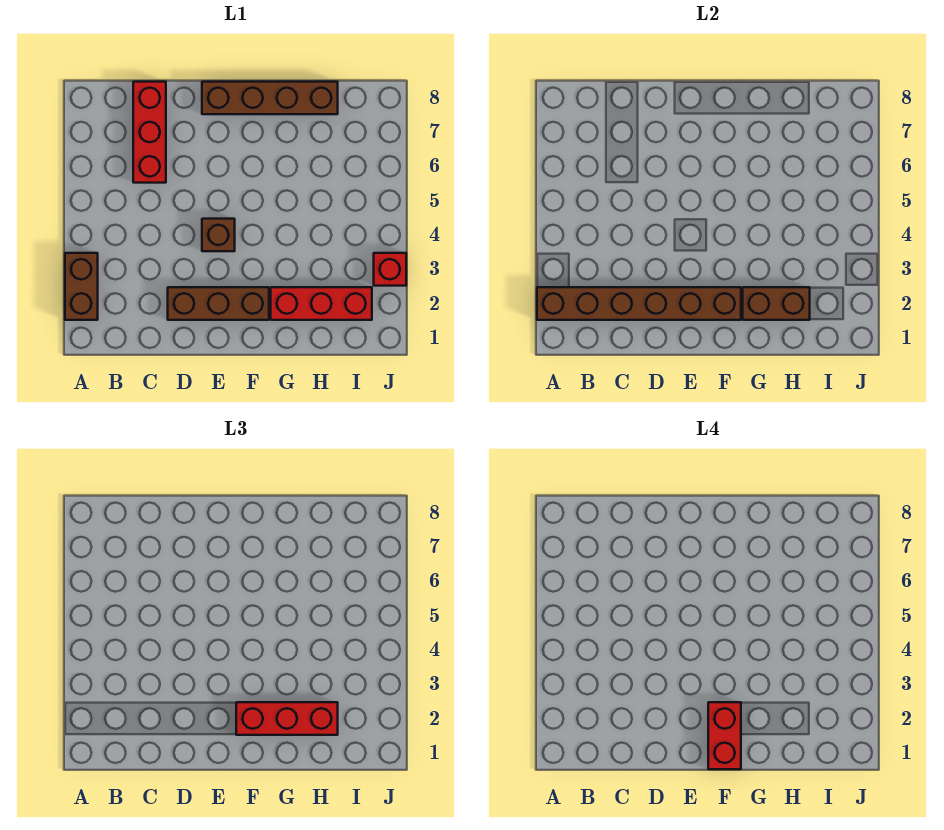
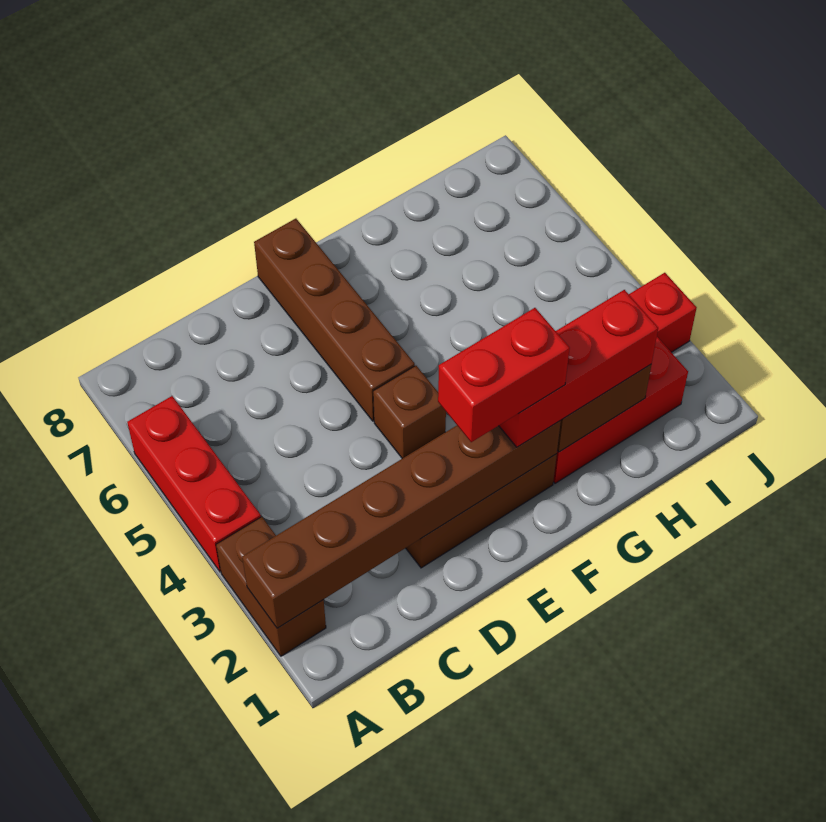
red 1x3 brick [133,82,166,183] -> red 1x3 brick moved to [127,396,261,572]
brown 1x4 brick [202,82,338,114] -> brown 1x4 brick turned to [254,219,415,421]
red 1x2 brick [708,702,741,769] -> red 1x2 brick turned to [438,308,570,442]

